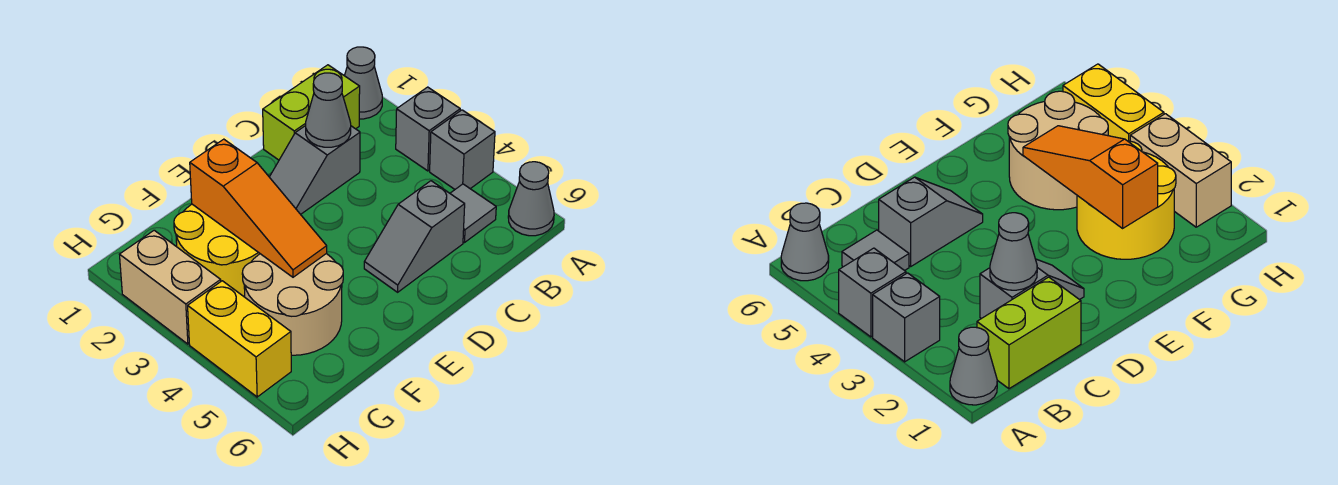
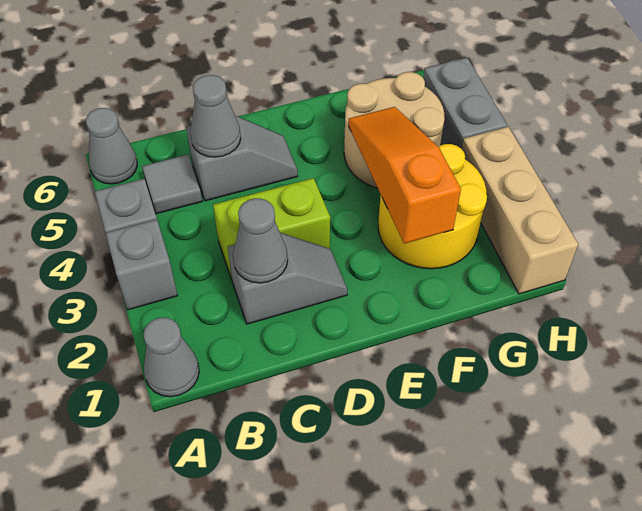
lime 1x2 brick [263,65,360,160] -> lime 1x2 brick moved to [213,178,330,279]
none -> grey 1x1 cone [190,75,241,157]
tan 1x2 brick [120,230,221,344] -> tan 1x3 brick [462,127,578,294]
yellow 1x2 brick [188,281,291,397] -> grey 1x2 brick [423,58,507,149]

